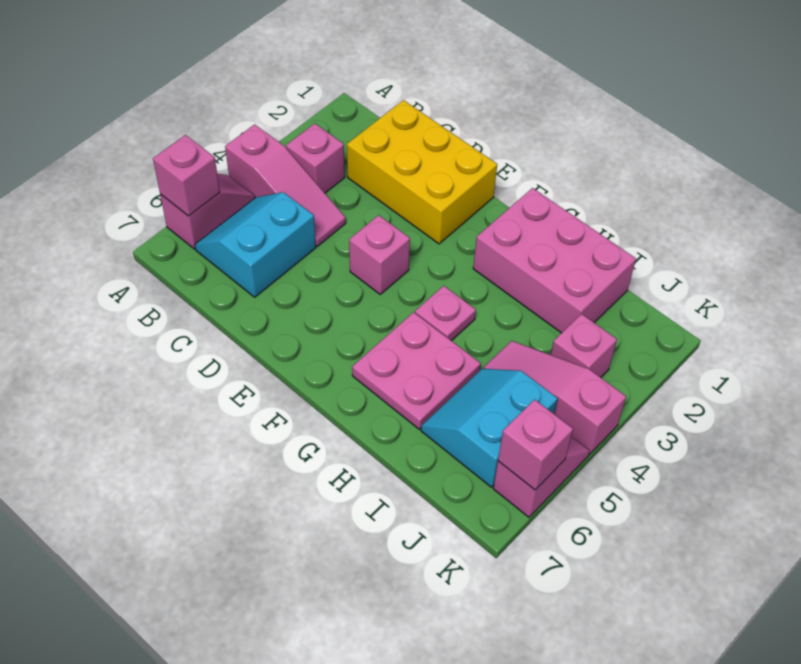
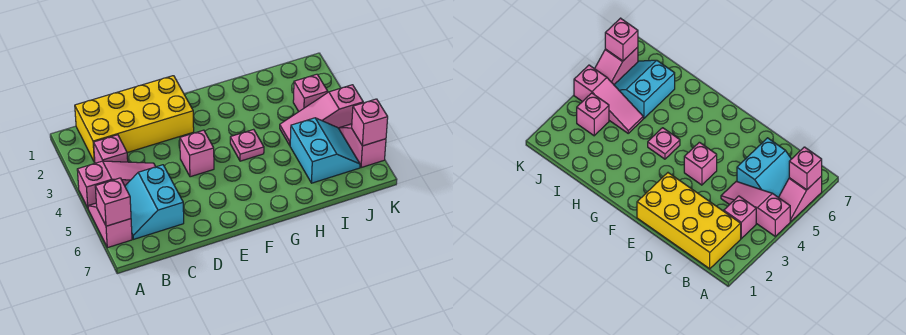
yellow 2x3 brick [347,100,497,244] -> yellow 2x4 brick [75,76,194,162]
pink 2x3 brick [473,188,636,333] -> none
pink 2x2 plate [352,312,481,429] -> none
cyan 2x2 slope [421,369,558,487] -> cyan 2x2 slope turned to [290,118,360,183]

